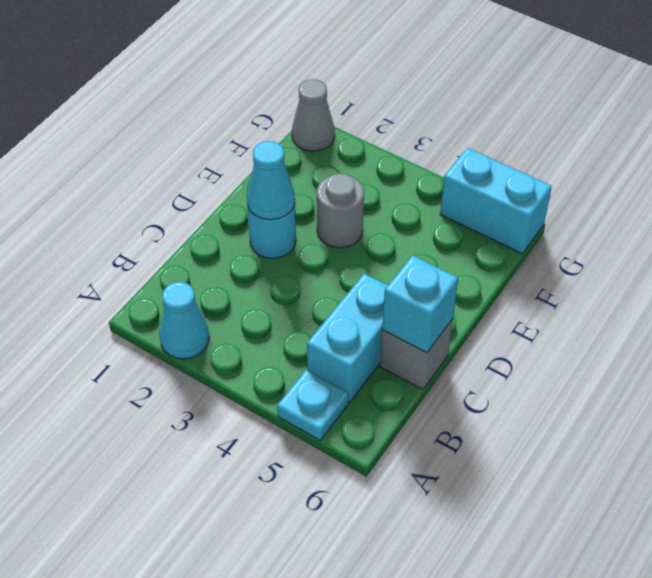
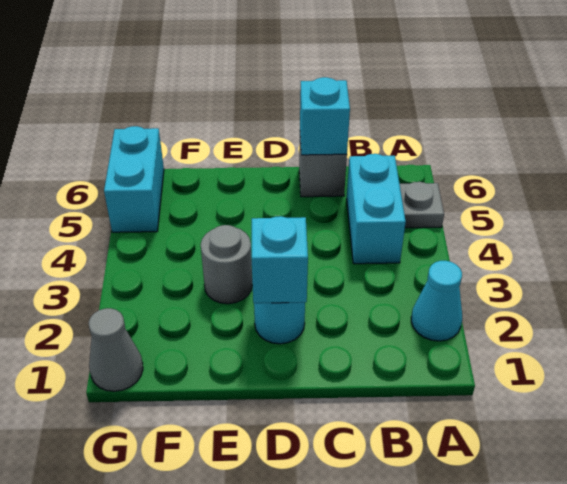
cyan 1x1 plate [277,370,349,440] -> grey 1x1 plate [400,182,444,228]
cyan 1x2 brick [307,274,388,402] -> cyan 1x2 brick turned to [347,154,406,264]
cyan 1x1 cone [247,141,295,220] -> cyan 1x1 brick [252,216,308,303]

